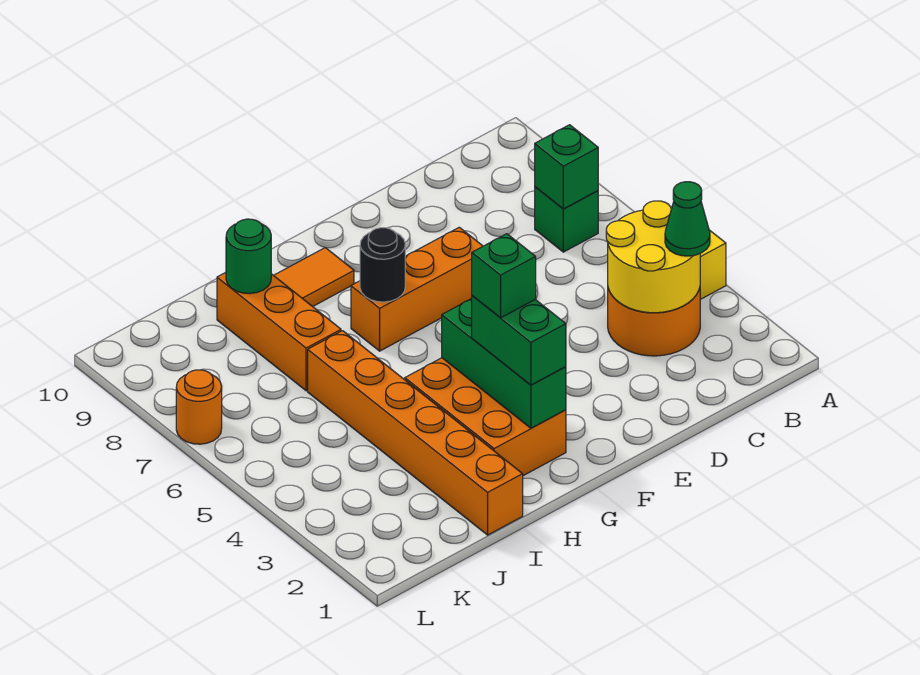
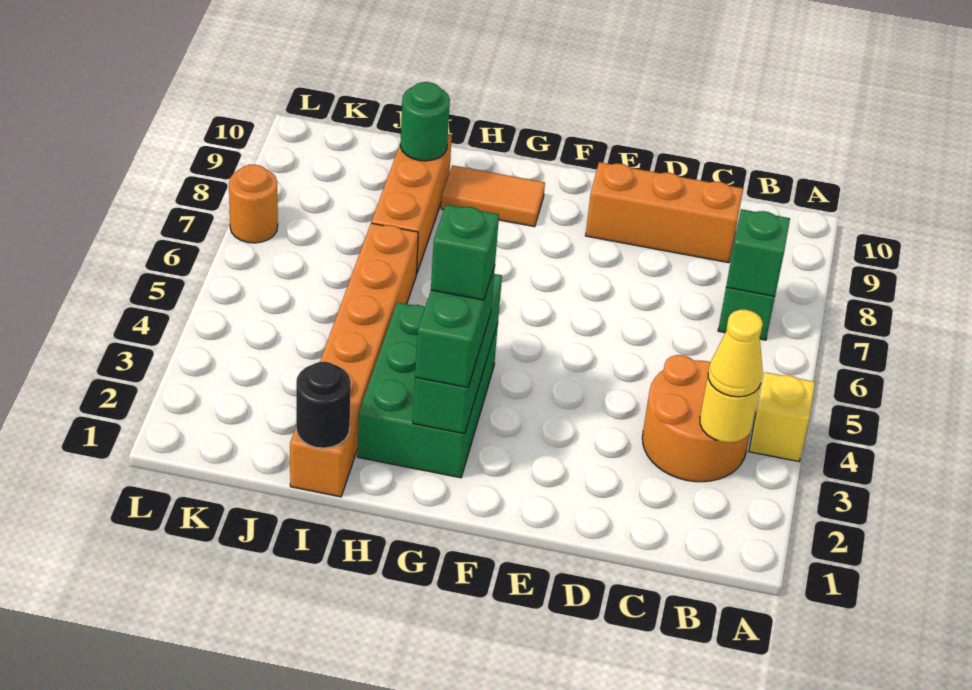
yellow 2x2 round brick [606,201,700,313] -> yellow 1x1 round brick [700,376,761,443]
green 1x1 cone [665,182,710,256] -> yellow 1x1 cone [708,310,763,397]
orange 1x3 brick [351,227,483,351] -> orange 1x3 brick moved to [586,162,743,263]
orange 2x3 brick [405,358,566,476] -> green 2x3 brick [357,302,498,478]
black 1x1 round brick [360,228,405,302] -> black 1x1 round brick moved to [296,362,351,448]

